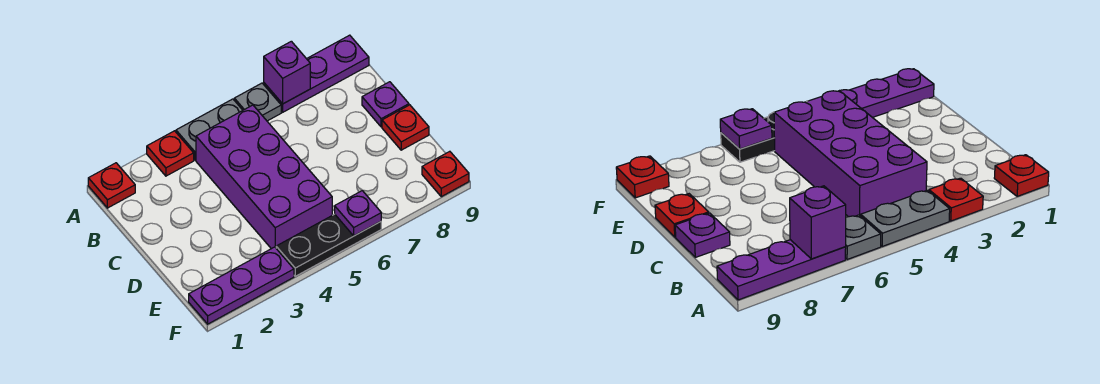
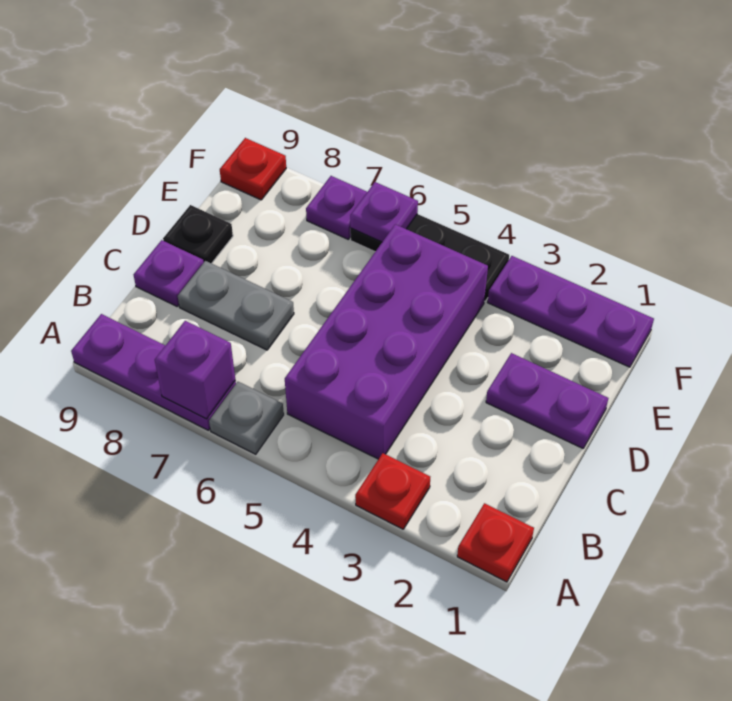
grey 1x2 plate [176,99,243,160] -> grey 1x2 plate moved to [178,261,294,350]
none -> purple 1x2 plate [486,353,608,448]
red 1x1 plate [382,105,429,150] -> black 1x1 plate [163,205,233,264]
none -> purple 1x1 plate [306,176,367,239]

